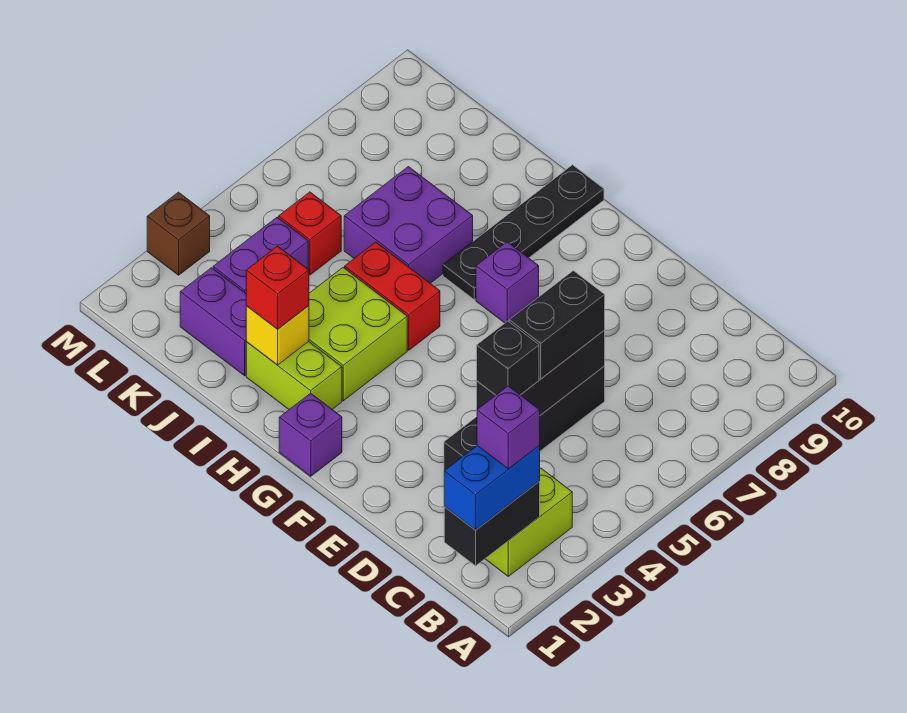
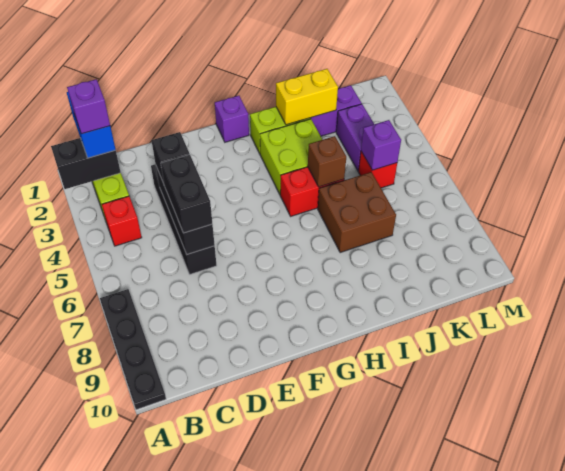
black 1x2 brick [444,482,540,566] -> black 1x2 brick turned to [51,138,121,189]
purple 1x1 brick [476,242,539,323] -> purple 1x1 brick moved to [361,120,401,170]
black 1x4 plate [443,165,604,300] -> black 1x4 plate moved to [100,289,166,410]
yellow 1x1 brick [246,306,309,365] -> yellow 1x2 brick [276,69,338,125]
red 1x1 brick [246,246,309,329] -> red 1x1 brick moved to [102,196,142,246]
purple 2x2 brick [344,167,473,283] -> brown 2x2 brick [318,172,396,253]
brown 1x1 brick [147,192,210,275] -> brown 1x1 brick moved to [308,136,346,187]

